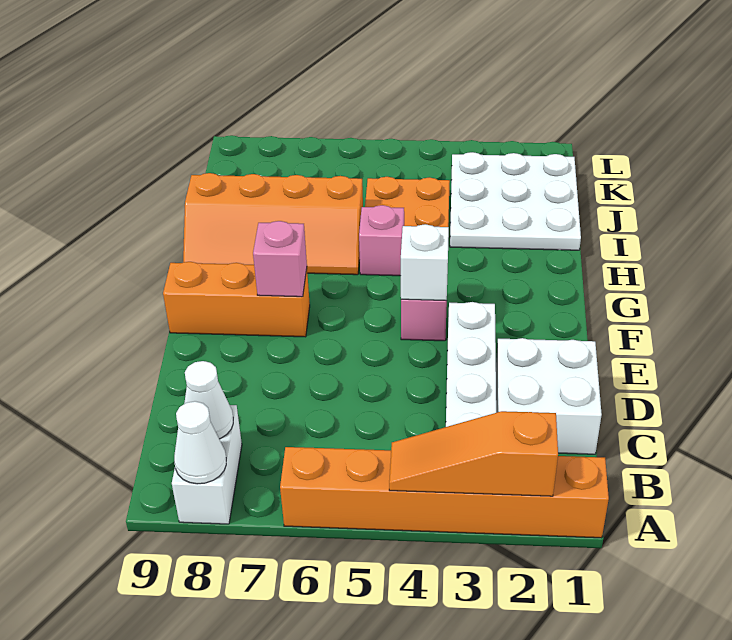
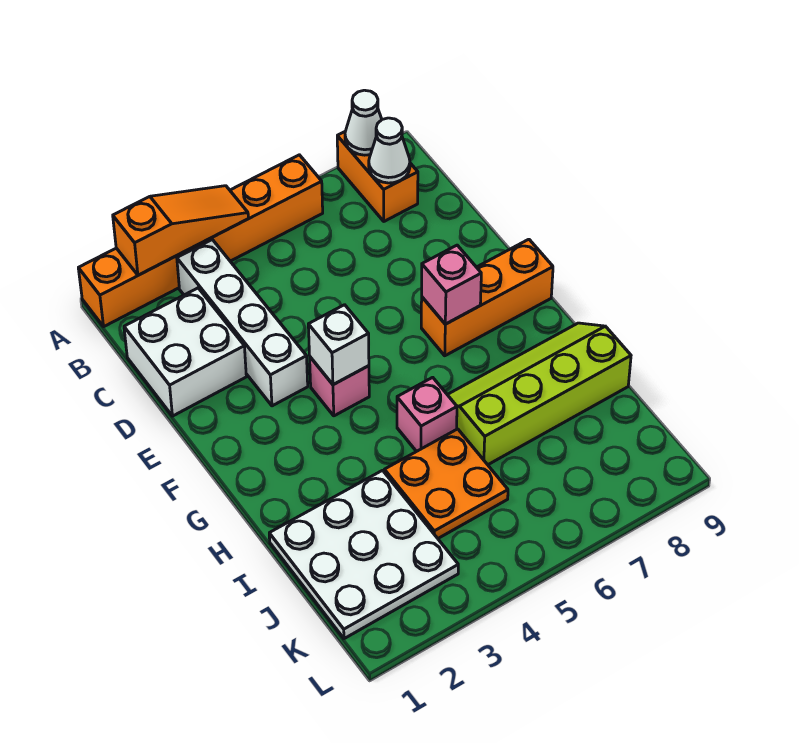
white 1x2 brick [172,405,242,524] -> orange 1x2 brick [337,132,418,221]
orange 2x4 slope [183,173,363,275] -> lime 2x4 slope [447,323,631,465]

